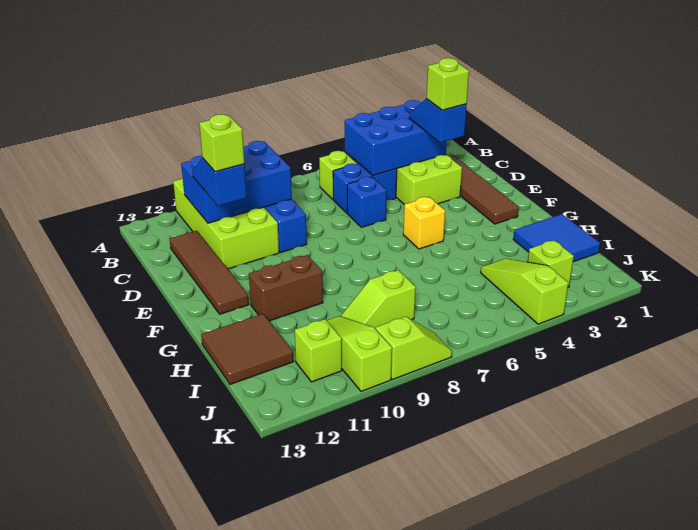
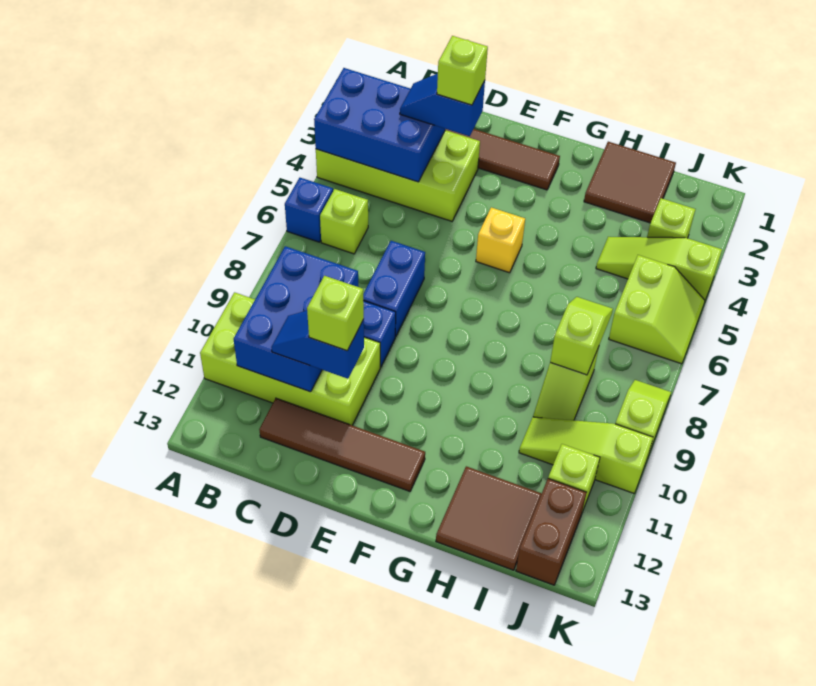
blue 2x3 brick [345,100,447,175] -> blue 2x3 brick turned to [314,68,445,182]
blue 1x2 brick [333,163,397,213] -> blue 1x2 brick moved to [363,241,425,336]
blue 1x1 brick [347,177,387,227] -> blue 1x1 brick moved to [285,178,333,242]
brown 1x2 brick [249,255,323,321] -> brown 1x2 brick moved to [516,479,587,585]
blue 2x2 tile [513,214,600,262] -> brown 2x2 tile [584,142,676,223]
none -> lime 1x2 slope [550,297,613,375]
none -> lime 2x2 slope [609,255,705,364]

